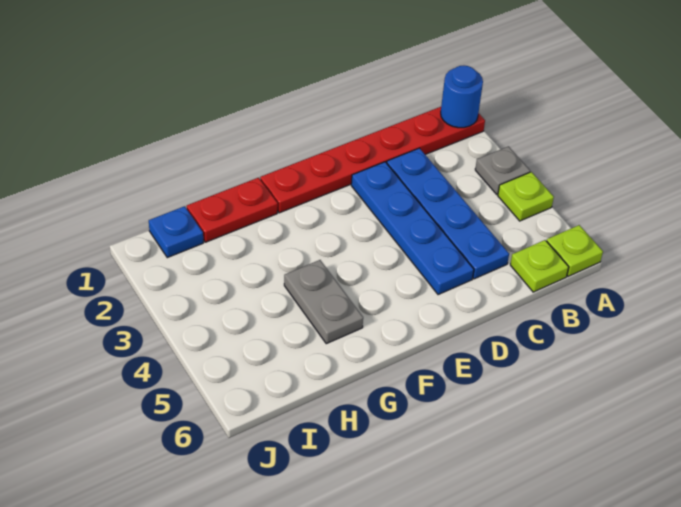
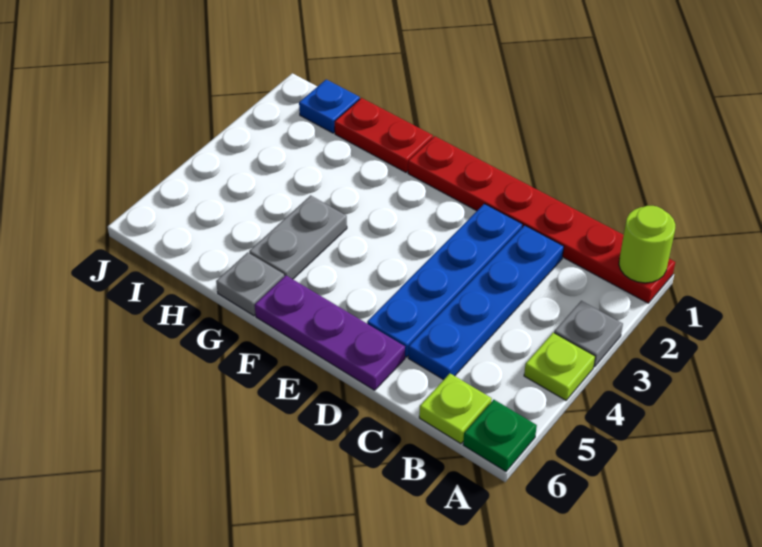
blue 1x1 round brick [441,66,483,128] -> lime 1x1 round brick [619,206,675,283]
lime 1x1 plate [547,225,603,276] -> green 1x1 plate [463,400,537,471]
none -> purple 1x3 plate [255,276,405,390]
none -> grey 1x1 plate [216,252,284,316]

